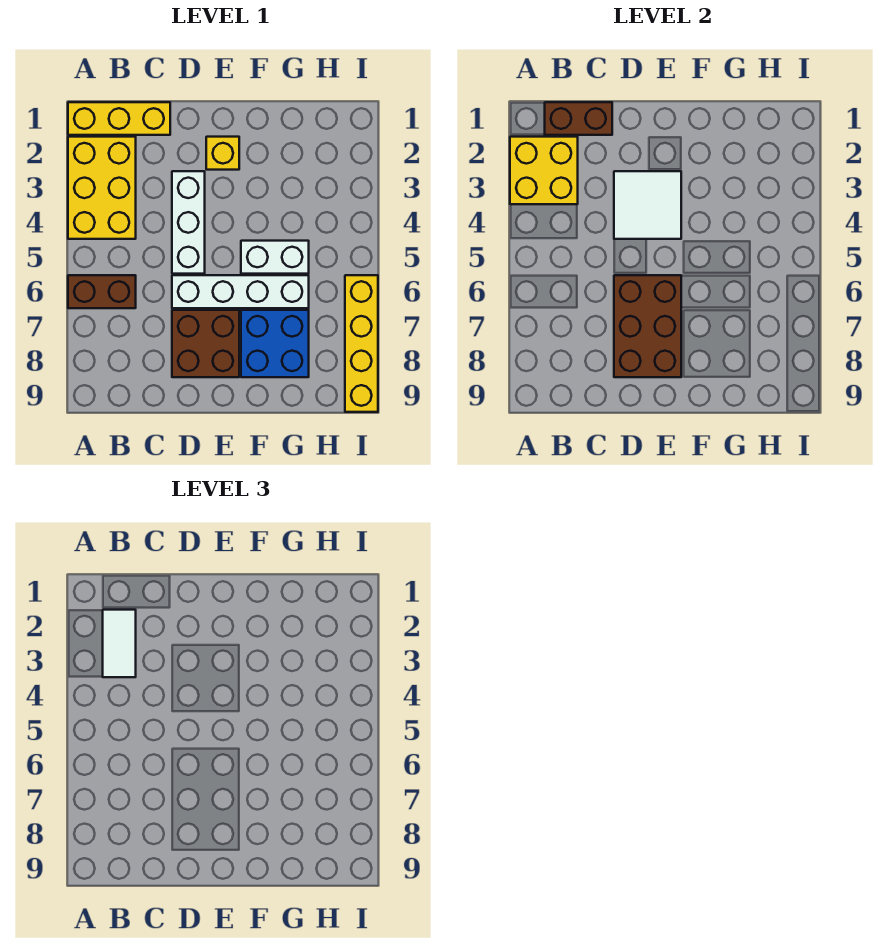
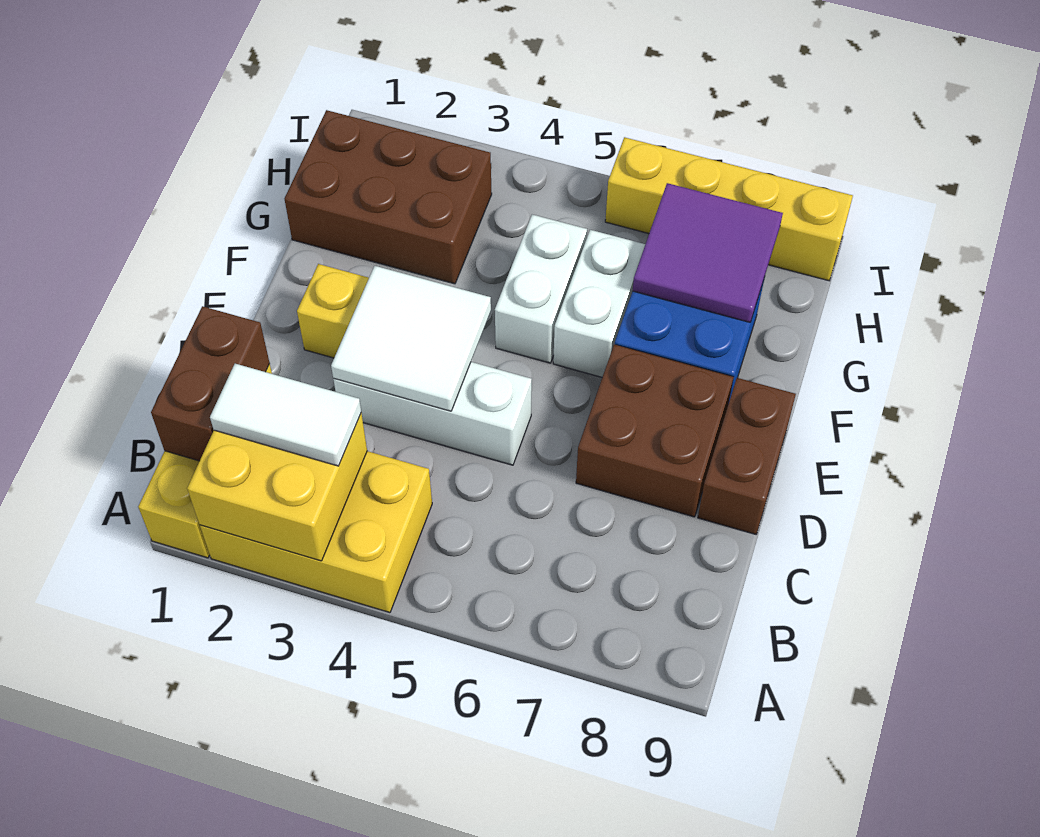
brown 1x2 brick [68,275,136,308] -> brown 1x2 brick moved to [698,378,796,534]
white 1x4 brick [172,275,309,308] -> white 1x2 brick [553,230,645,377]
brown 2x3 brick [614,275,681,377] -> brown 2x3 brick moved to [285,110,492,284]
none -> purple 2x2 tile [633,183,783,322]

